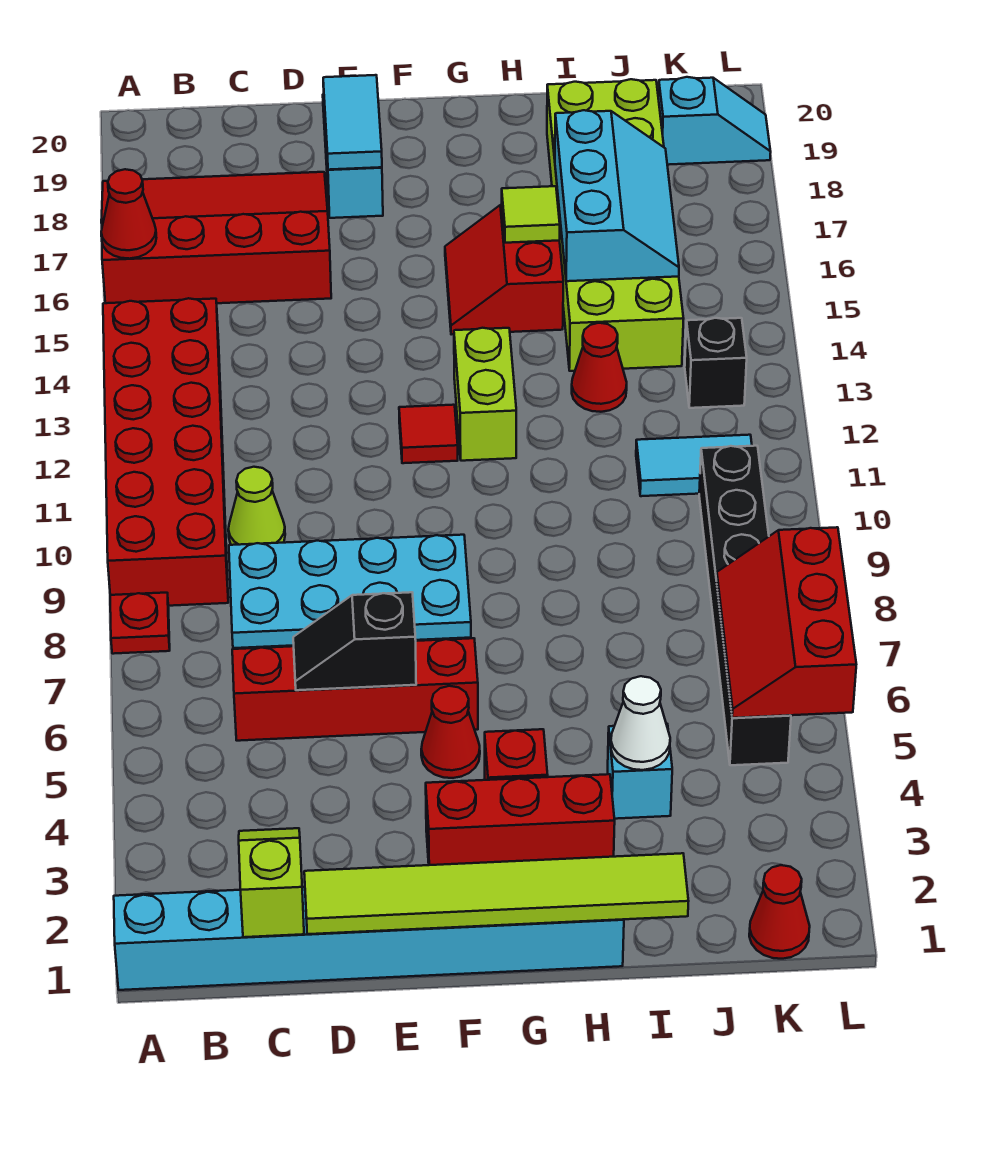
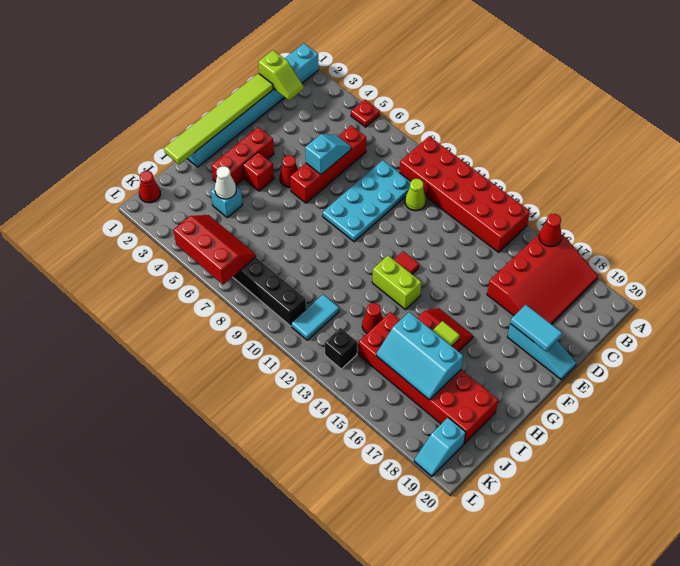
red 1x1 plate [110,593,170,654] -> red 1x1 plate moved to [351,100,380,127]
black 1x2 slope [293,592,416,690] -> cyan 1x2 slope [305,134,351,174]
lime 2x6 brick [547,79,684,371] -> red 2x6 brick [358,312,498,444]

